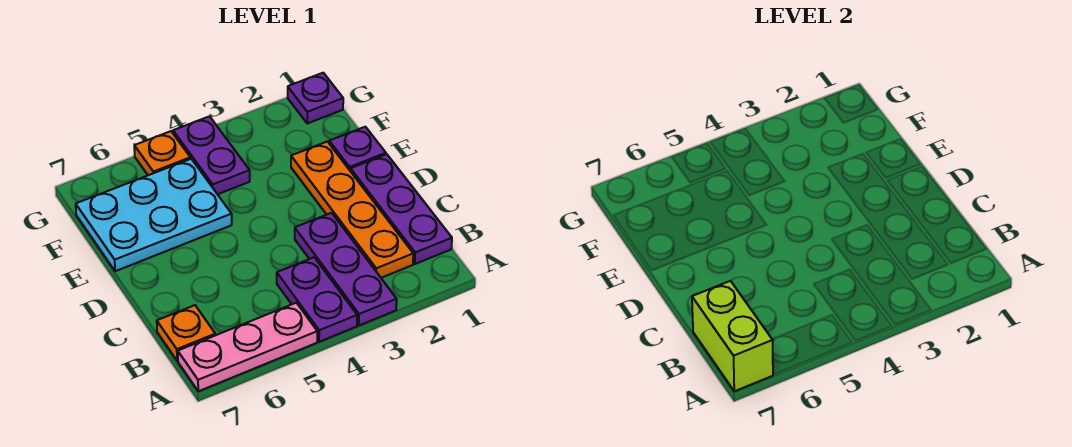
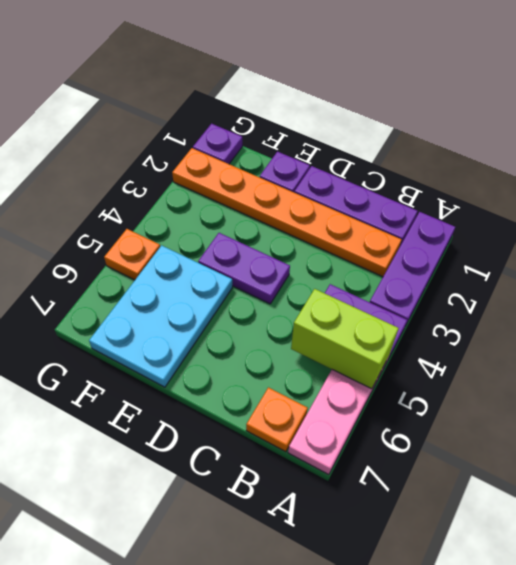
purple 1x3 plate [295,213,397,325] -> purple 1x3 plate turned to [370,212,455,324]
lime 1x2 brick [692,281,773,391] -> lime 1x2 brick moved to [291,289,399,389]
orange 1x4 plate [291,142,413,278] -> orange 1x6 plate [172,148,401,277]
purple 1x2 plate [173,116,250,194] -> purple 1x2 plate moved to [198,233,290,304]

